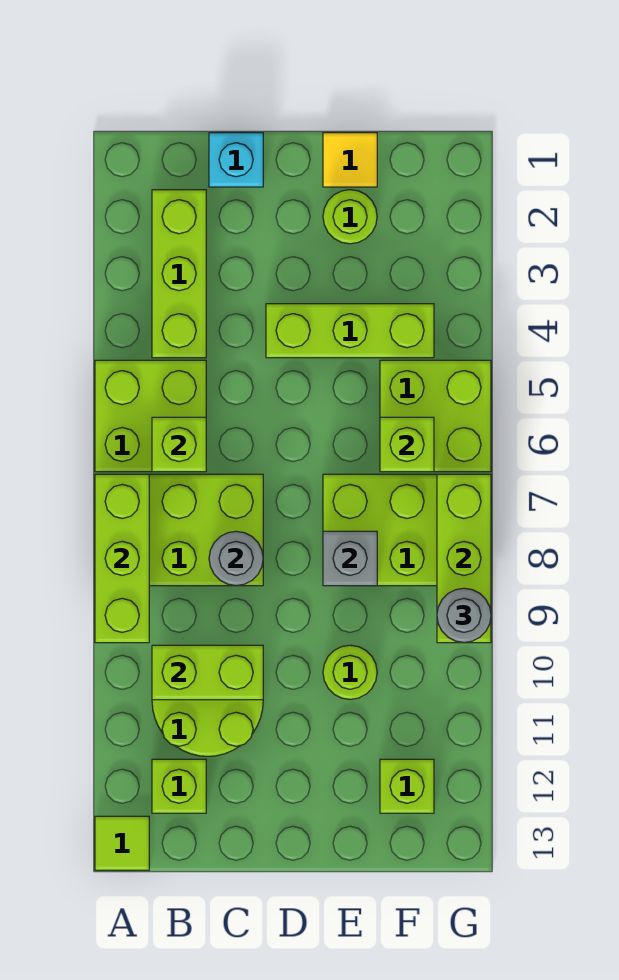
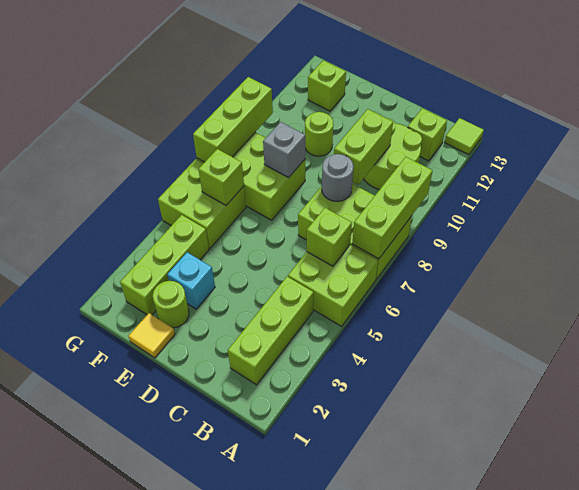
lime 1x2 brick [152,645,263,700] -> lime 1x2 brick turned to [334,109,393,185]
cyan 1x1 brick [209,133,263,187] -> cyan 1x1 brick moved to [167,252,215,309]
lime 1x3 brick [266,304,434,358] -> lime 1x3 brick turned to [120,215,209,315]
grey 1x1 round brick [437,588,491,643] -> none

